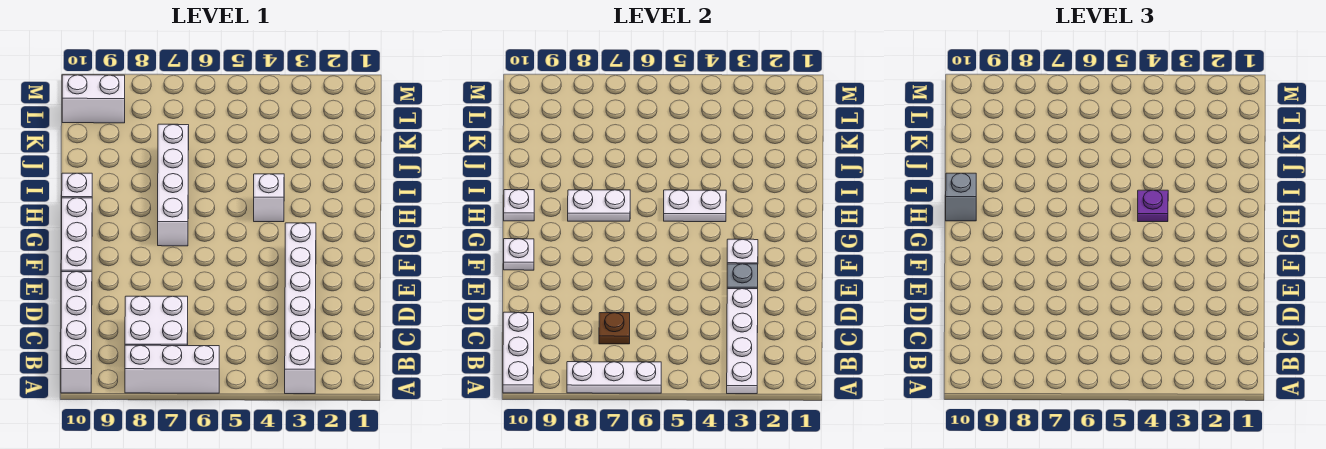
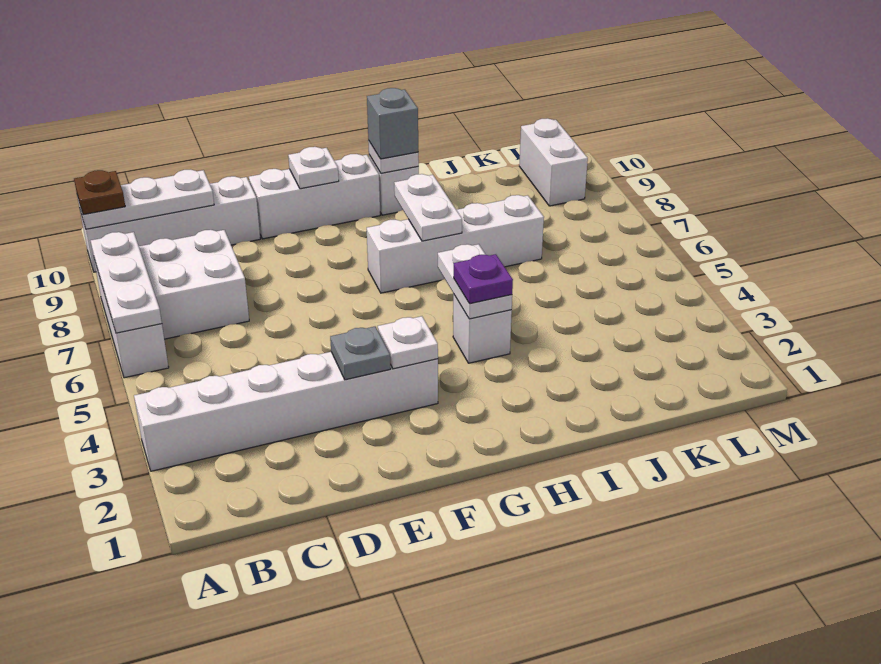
white 1x4 plate [727,289,758,394] -> none
brown 1x1 plate [599,313,630,344] -> brown 1x1 plate moved to [74,170,125,215]

